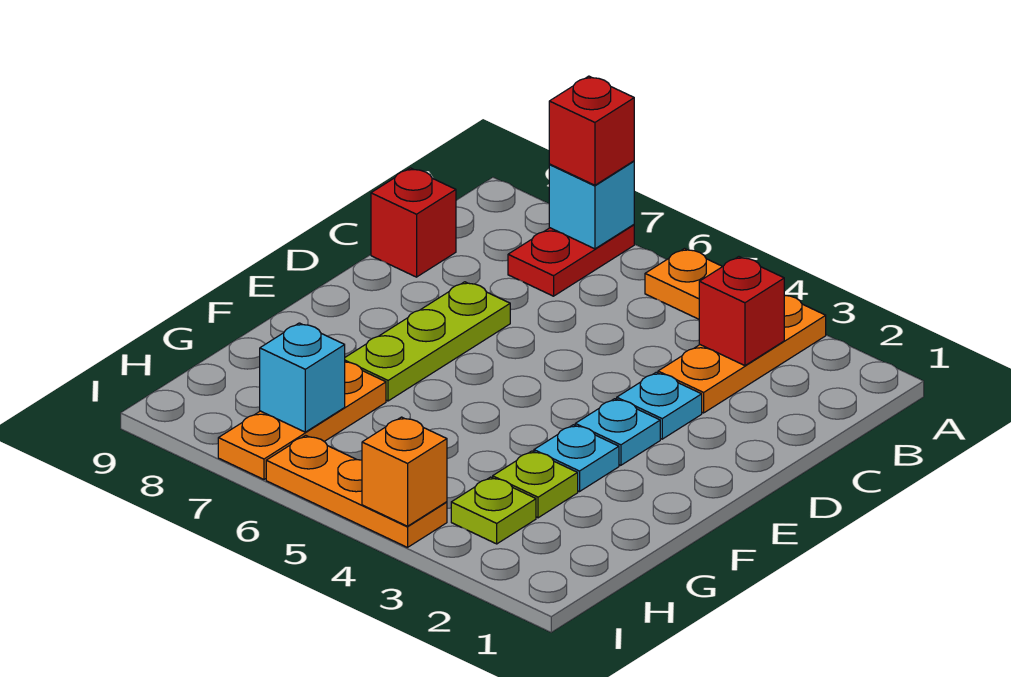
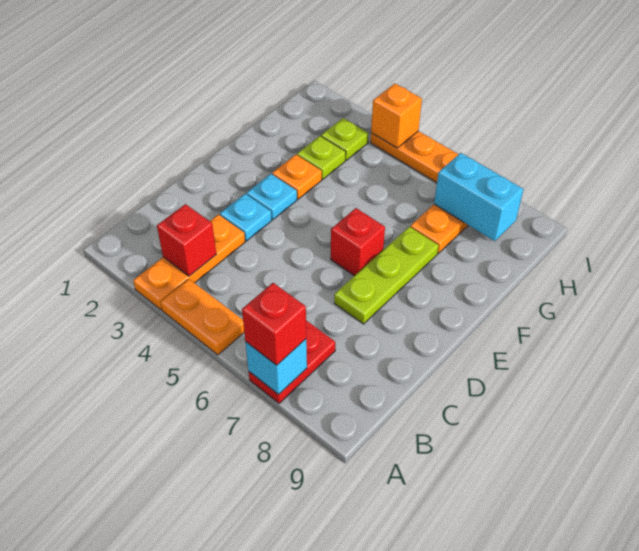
red 1x1 brick [371,168,456,277] -> red 1x1 brick moved to [331,208,385,276]
cyan 1x1 plate [534,425,619,492] -> orange 1x1 plate [272,155,322,199]
cyan 1x1 brick [260,323,345,432] -> cyan 1x2 brick [434,153,523,241]

